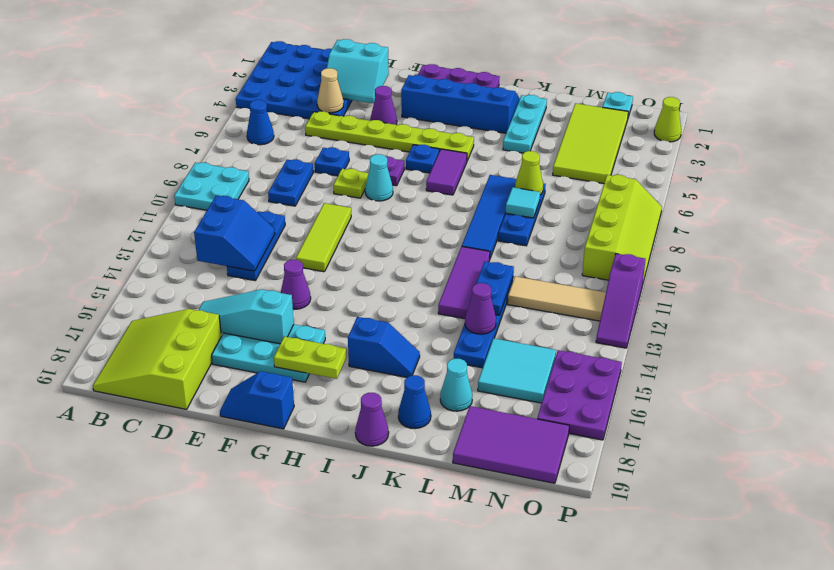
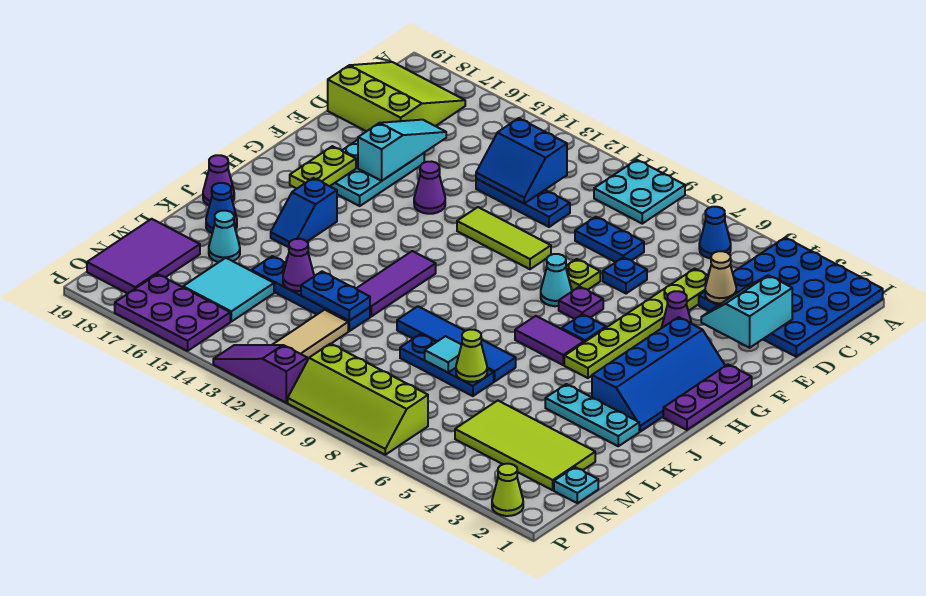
blue 1x2 slope [220,371,294,429] -> none
purple 1x3 tile [438,246,490,319] -> purple 1x3 tile turned to [356,251,436,316]

